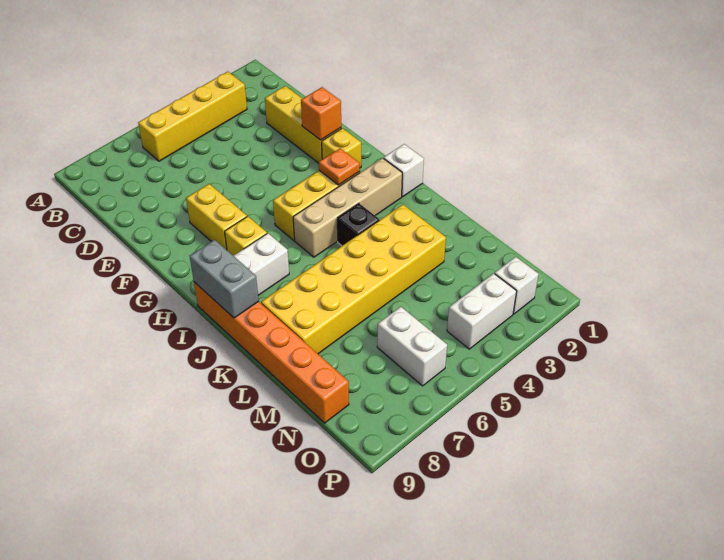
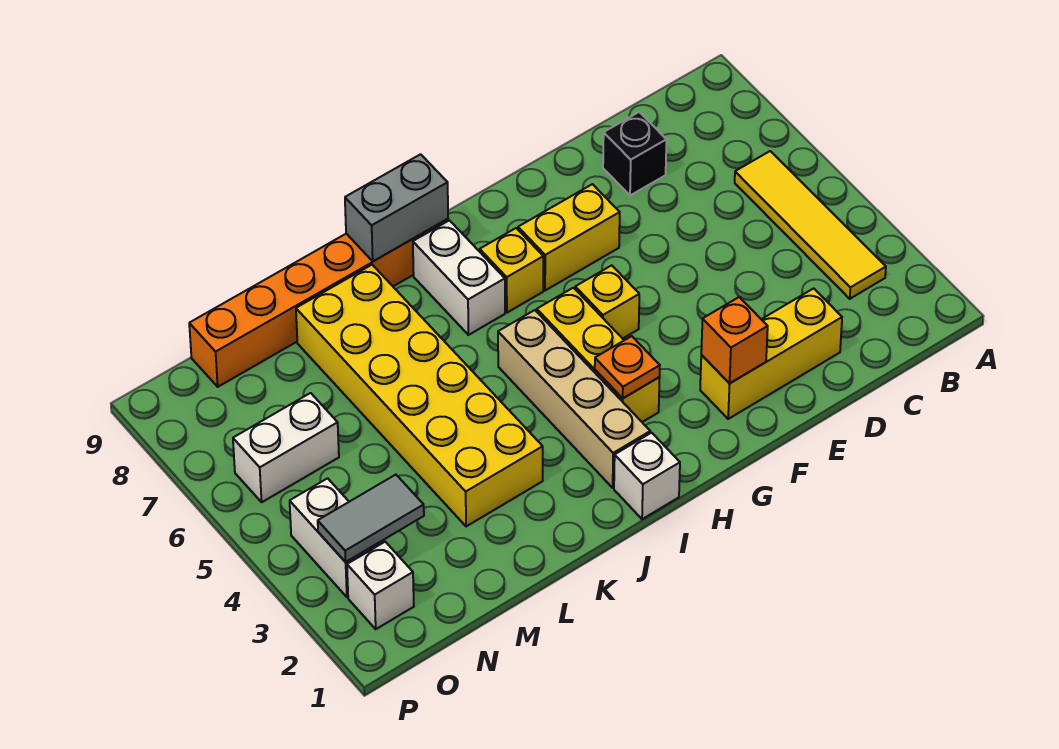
yellow 1x4 brick [138,72,247,161] -> yellow 1x4 tile [735,151,886,299]
yellow 1x1 brick [322,128,361,168] -> yellow 1x1 brick moved to [575,265,639,339]
black 1x1 brick [337,203,379,246] -> black 1x1 brick moved to [603,112,667,195]
none -> grey 1x2 tile [318,475,424,562]

